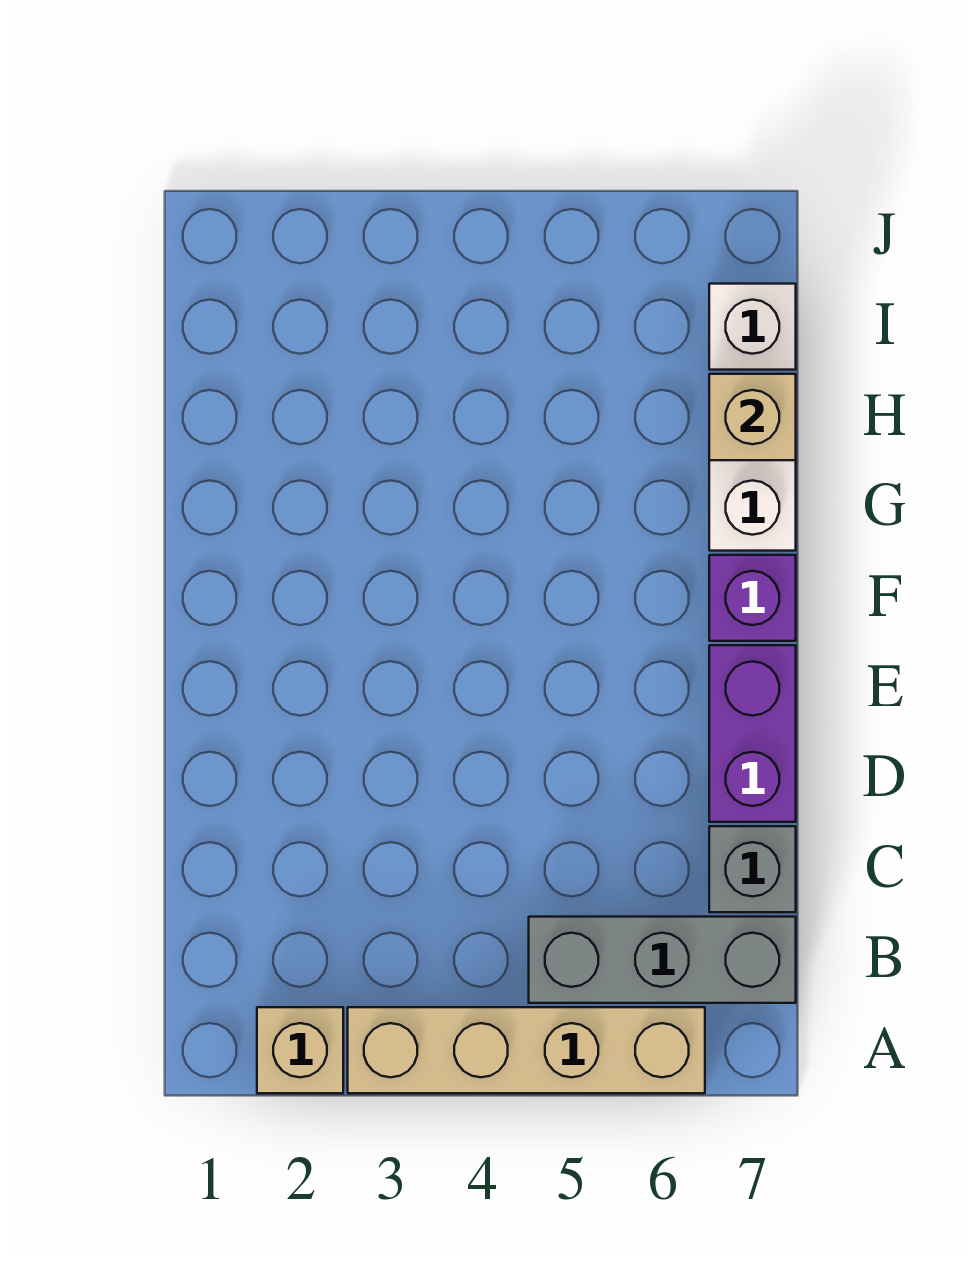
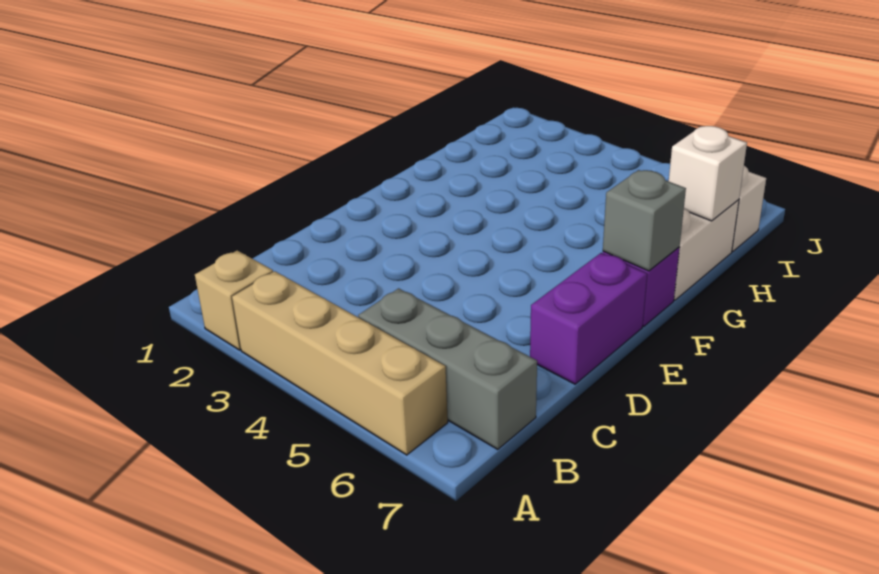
grey 1x1 brick [709,826,796,912] -> grey 1x1 brick moved to [603,170,686,271]
tan 1x1 brick [709,374,796,460] -> white 1x1 brick [669,126,747,221]

